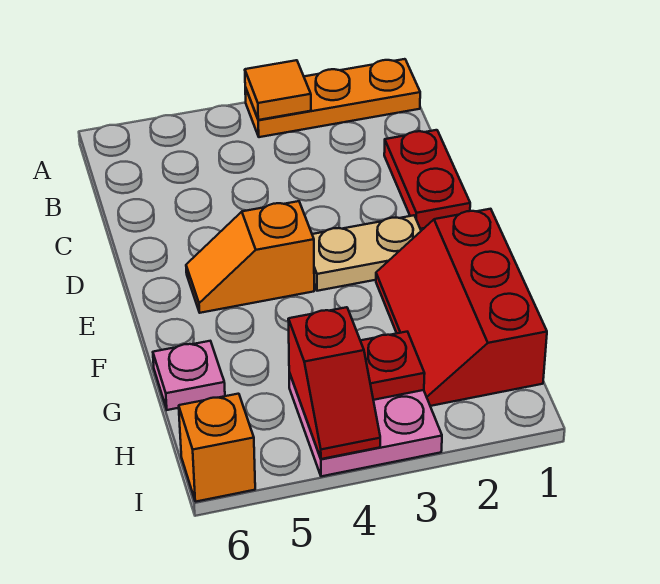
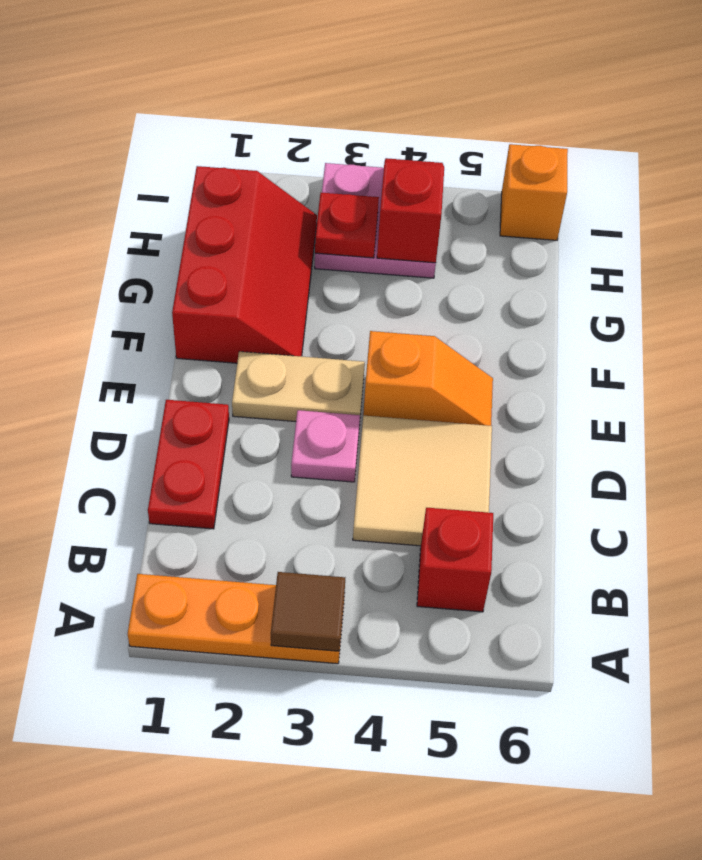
orange 1x1 tile [245,60,311,120] -> brown 1x1 tile [271,572,345,651]
none -> red 1x1 brick [417,508,493,612]
none -> tan 2x2 tile [353,416,492,546]
pink 1x1 plate [153,341,225,410] -> pink 1x1 plate moved to [291,410,360,482]

